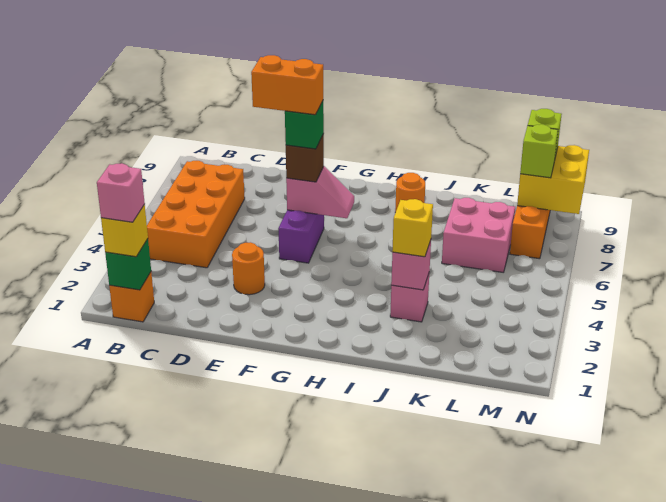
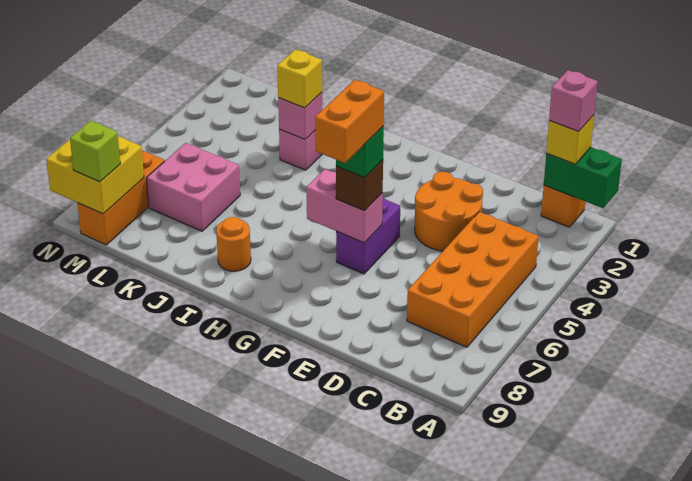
green 1x1 brick [105,239,151,290] -> green 1x2 brick [544,147,622,208]
orange 1x1 round brick [232,242,265,295] -> orange 2x2 round brick [414,172,483,251]
orange 1x2 brick [251,55,323,115] -> orange 1x2 brick turned to [315,80,384,163]
pink 1x2 slope [286,166,354,218] -> pink 1x2 brick [306,169,383,243]
lime 1x1 brick [520,124,558,178] -> none

